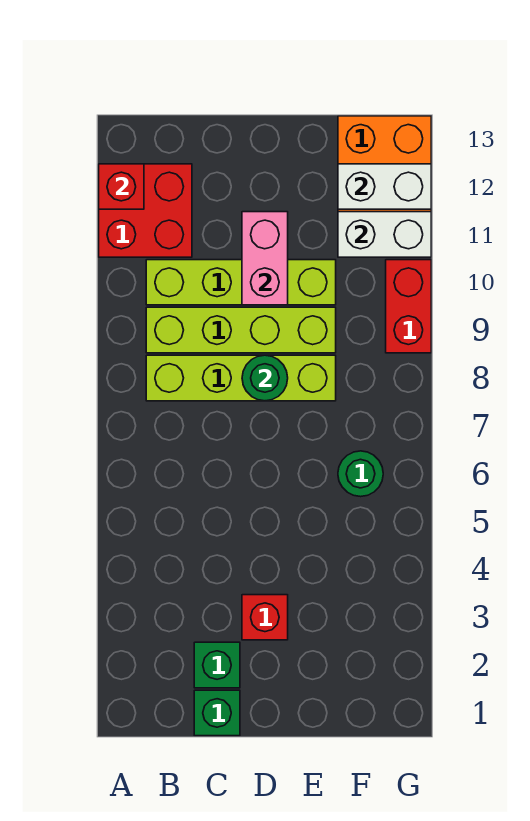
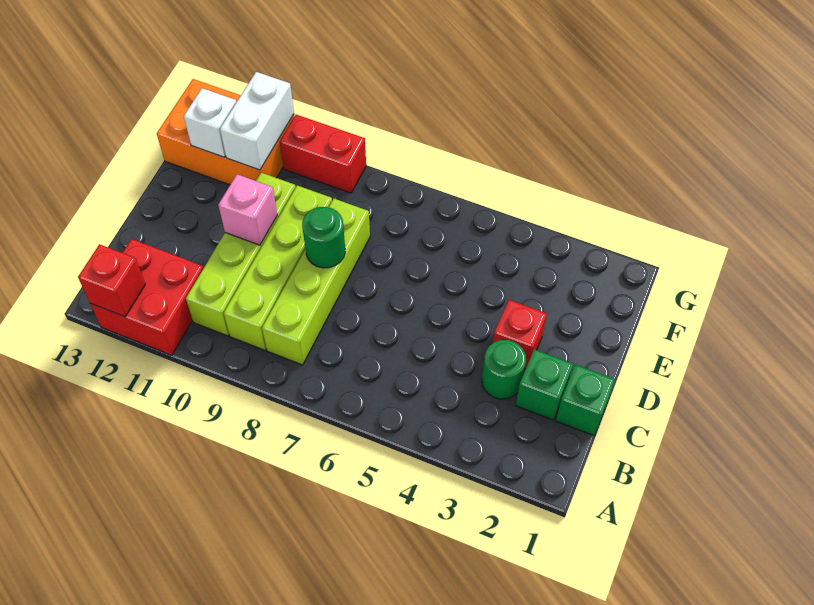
pink 1x2 brick [242,212,288,305] -> pink 1x1 brick [218,174,277,245]
green 1x1 round brick [338,451,383,497] -> green 1x1 round brick moved to [482,340,526,399]
white 1x2 brick [338,164,431,209] -> white 1x1 brick [184,88,236,157]

